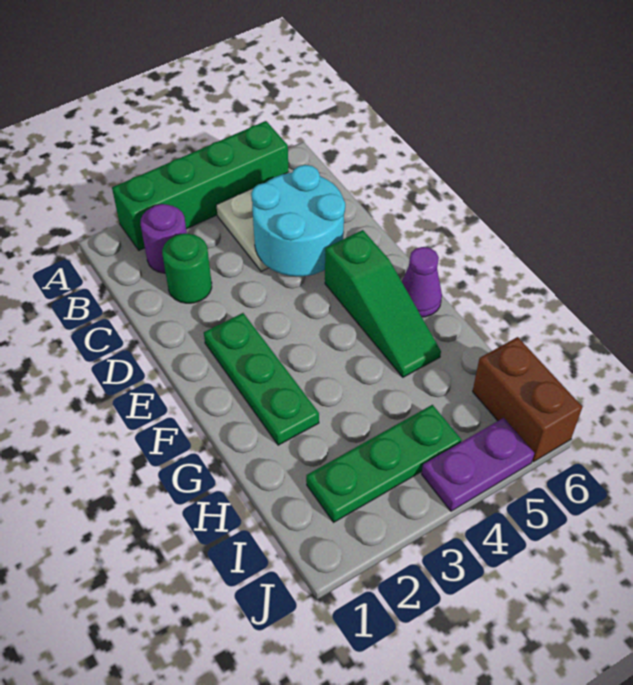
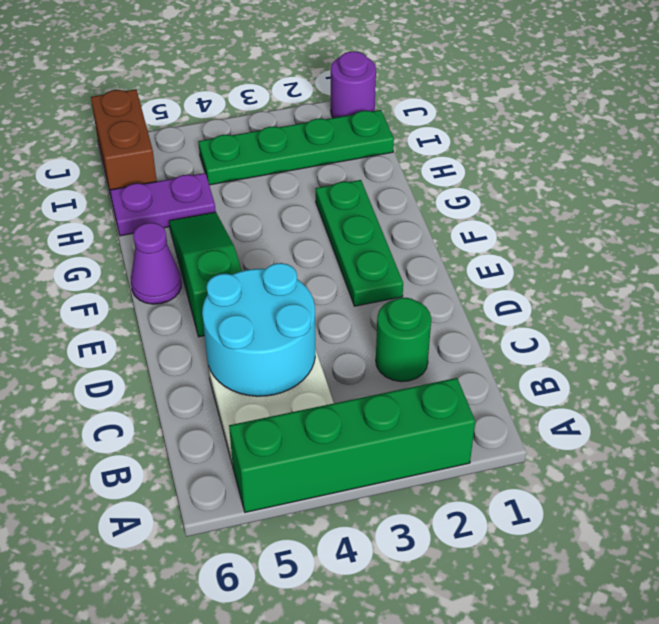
purple 1x1 round brick [141,204,187,273] -> purple 1x1 round brick moved to [331,51,376,118]
green 1x3 plate [306,405,461,522] -> green 1x4 plate [198,110,394,185]
purple 1x2 plate [422,418,534,511] -> purple 1x2 plate moved to [110,173,216,236]

